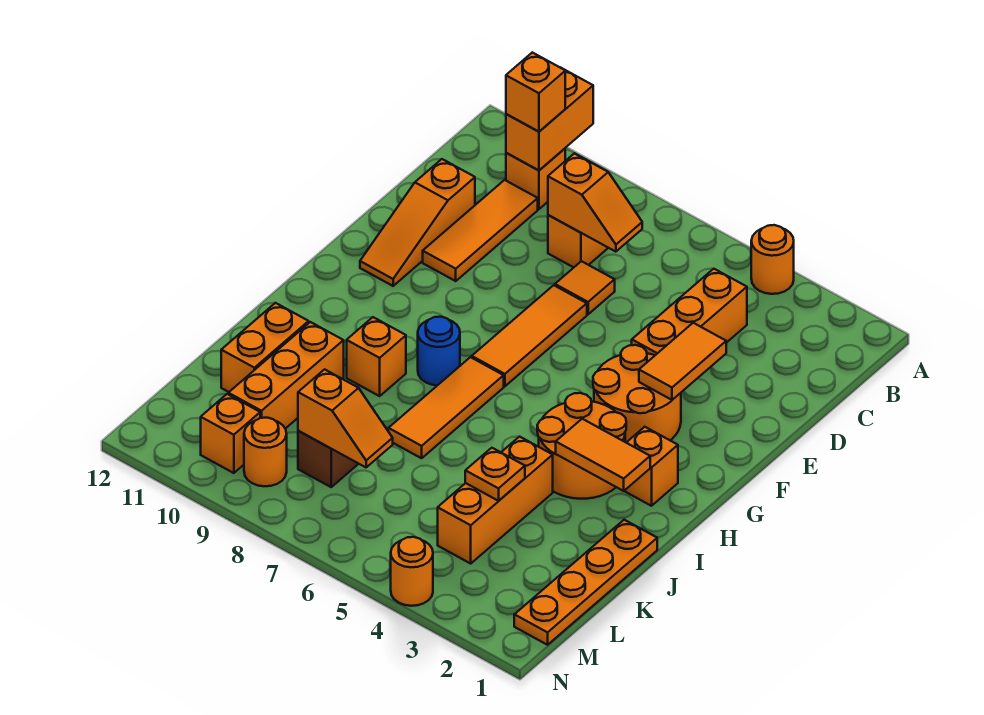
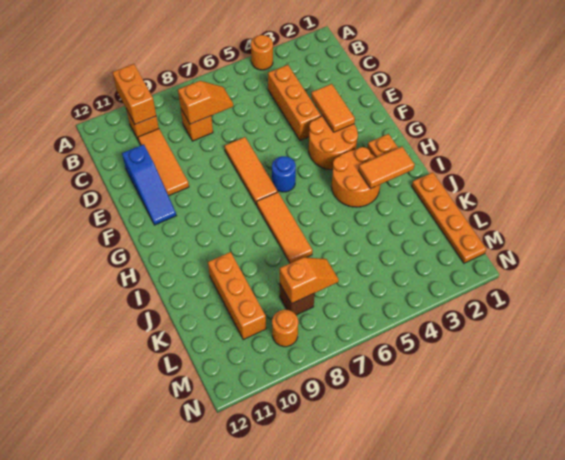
orange 1x1 brick [506,52,565,131] -> none
orange 1x1 tile [555,261,615,314] -> none
orange 1x3 slope [360,159,475,286] -> blue 1x3 slope [122,144,176,225]
blue 1x1 round brick [418,317,460,385] -> blue 1x1 round brick moved to [272,156,296,192]
orange 1x1 brick [347,317,406,396] -> none
orange 1x3 brick [438,437,553,563] -> none
orange 1x2 brick [221,303,309,392] -> none
orange 1x1 plate [465,448,525,501] -> none
orange 1x1 brick [201,394,260,473] -> none
orange 1x1 round brick [391,537,433,606] -> none

